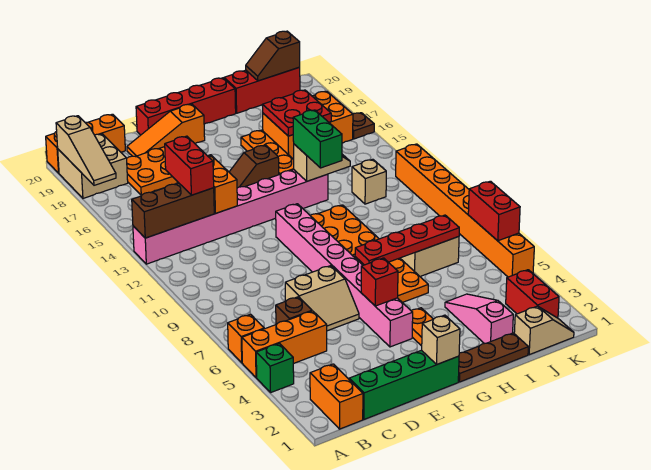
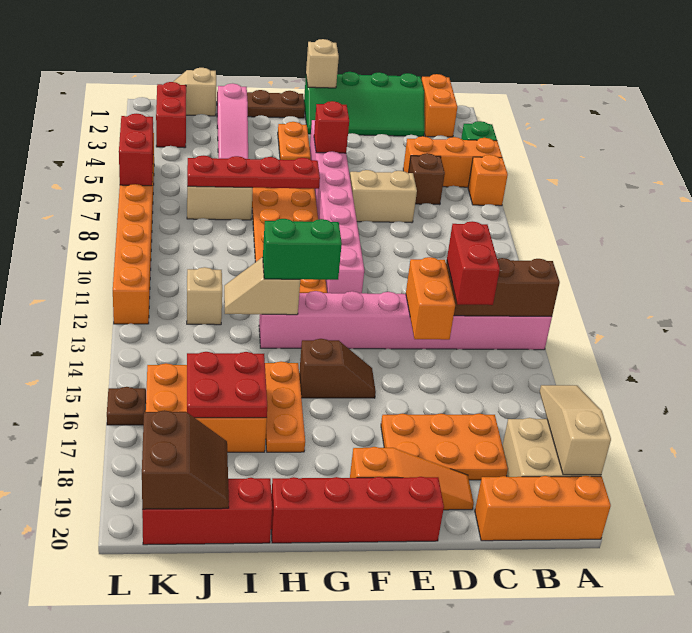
green 1x2 brick [293,110,342,168] -> green 1x2 brick turned to [263,219,342,280]
brown 1x2 slope [246,31,300,81] -> brown 2x2 slope [142,410,229,509]

